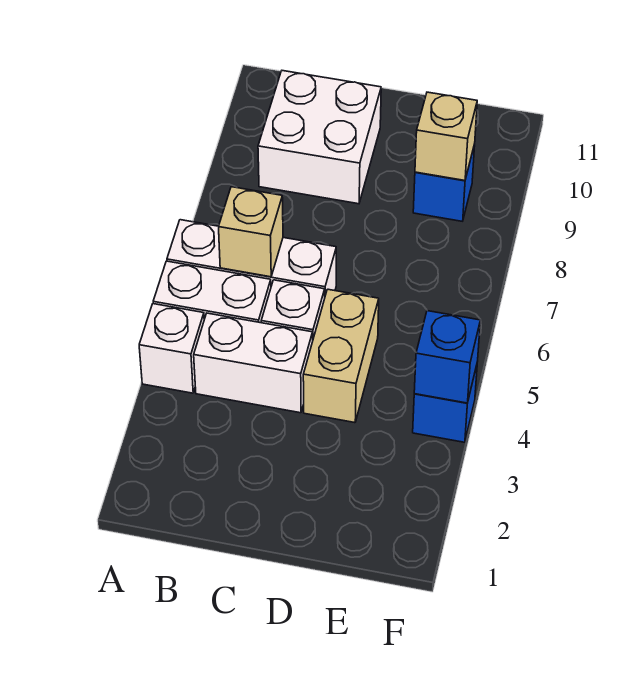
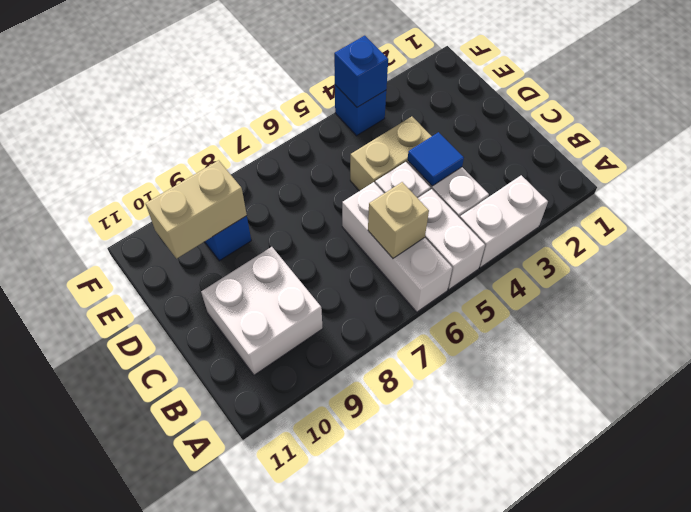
white 1x1 brick [139,304,204,393] -> white 1x2 brick [460,175,548,268]
none -> blue 1x1 tile [408,132,464,186]
tan 1x1 brick [415,92,477,181] -> tan 1x2 brick [145,160,247,259]

